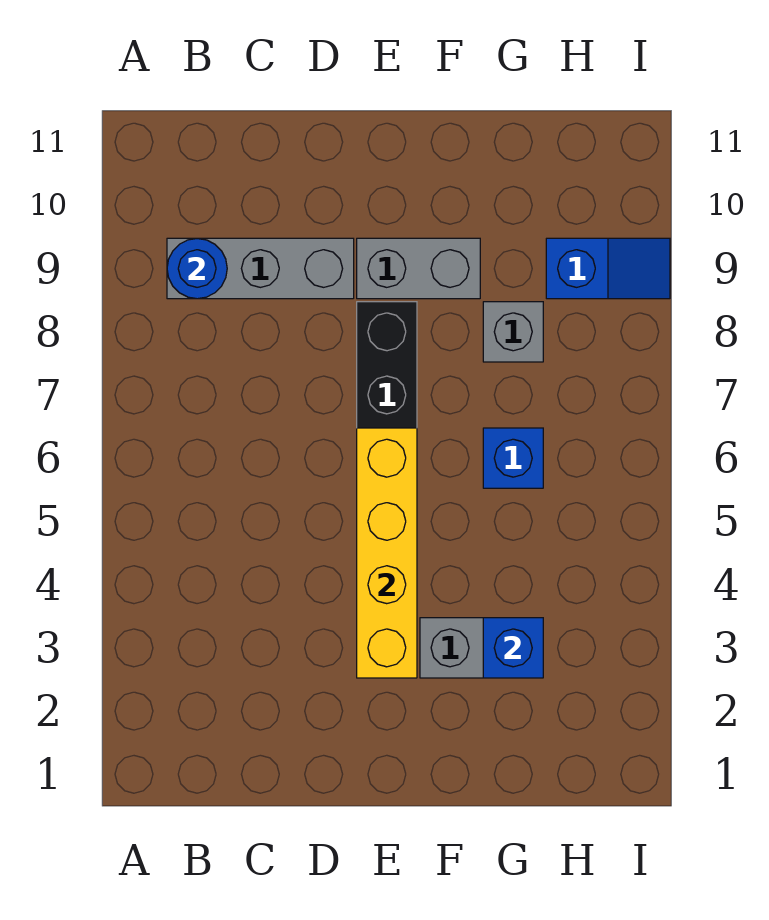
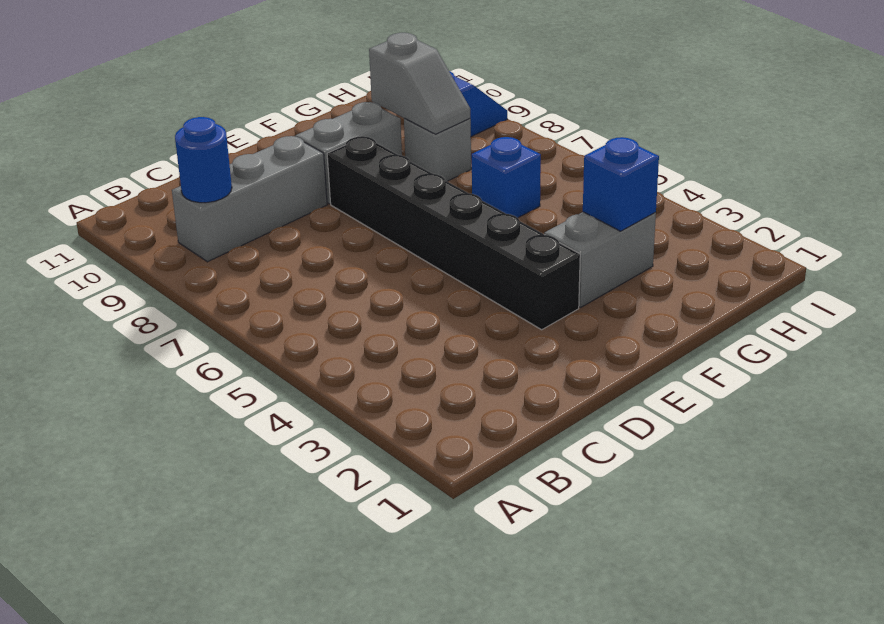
yellow 1x4 brick [357,428,417,678] -> none
none -> grey 1x2 slope [369,33,470,134]

